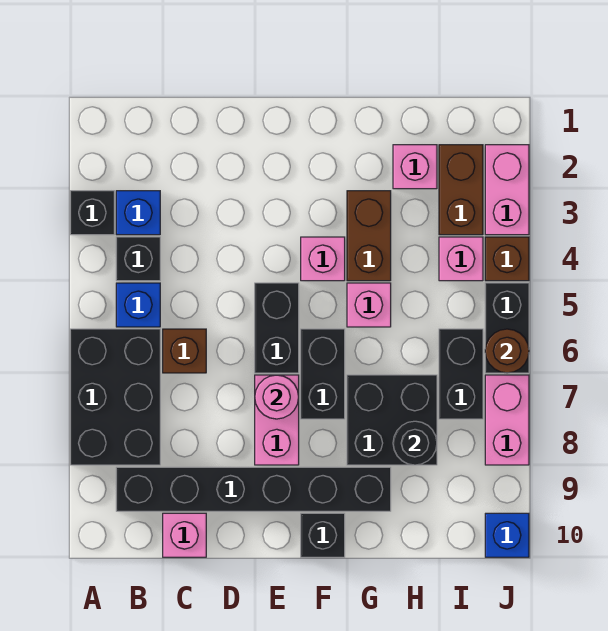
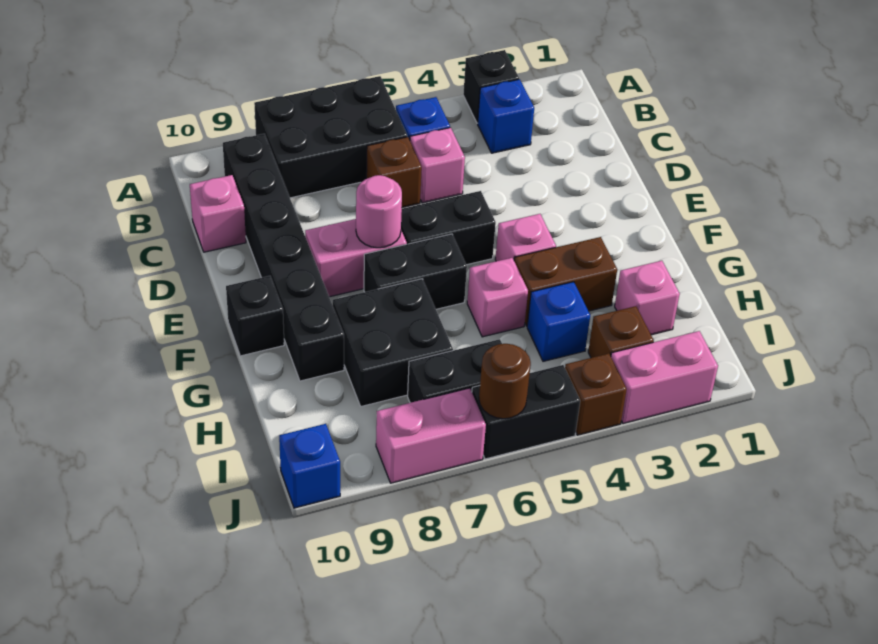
black 1x1 brick [116,237,160,281] -> none
none -> blue 1x1 brick [527,282,590,361]
black 1x1 round brick [393,421,437,465] -> none
brown 1x2 brick [439,145,483,235] -> brown 1x1 brick [588,306,654,358]
pink 1x1 brick [439,237,483,281] -> pink 1x1 brick moved to [410,128,465,203]

